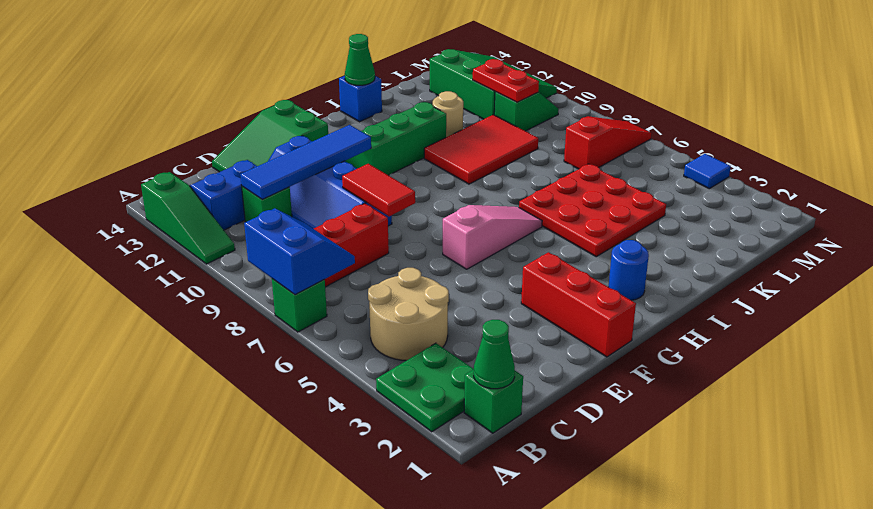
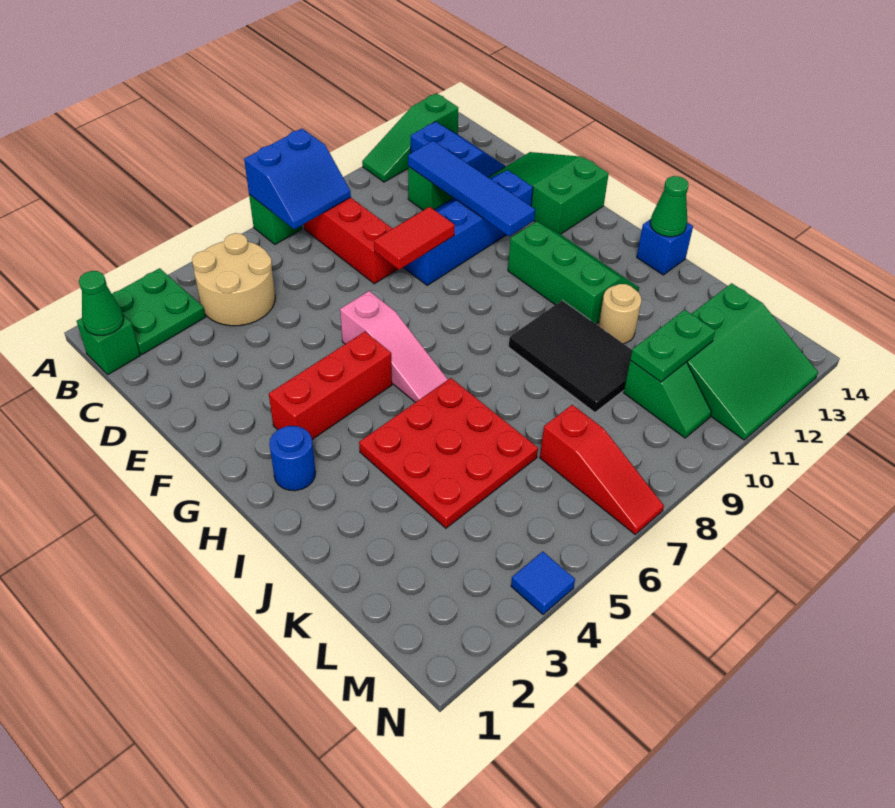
red 1x3 brick [521,252,636,357] -> red 1x3 brick moved to [269,332,392,439]
red 2x3 tile [424,115,538,184] -> black 2x3 tile [509,300,632,412]
red 1x2 plate [473,59,539,102] -> green 1x2 plate [630,310,715,382]

